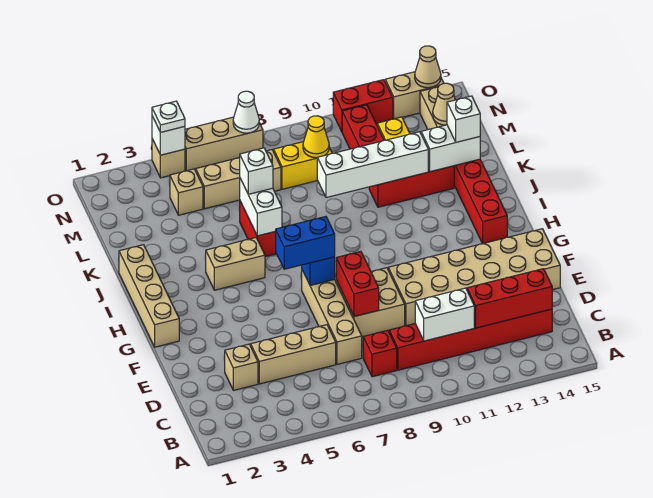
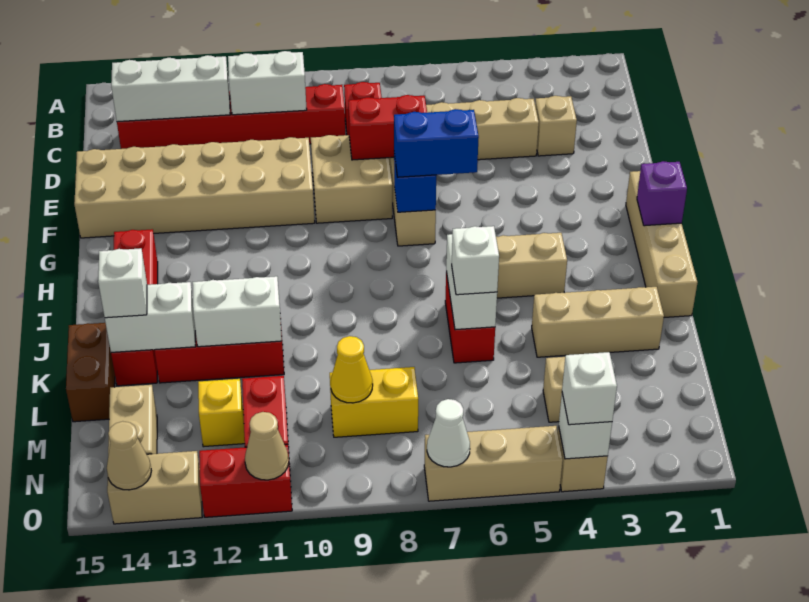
red 1x3 brick [467,269,552,328] -> white 1x3 brick [111,55,230,122]
red 1x2 brick [336,251,379,317] -> red 1x2 brick turned to [348,95,427,160]
none -> purple 1x1 brick [637,161,687,226]
white 1x4 brick [317,132,428,198] -> white 1x2 brick [193,276,282,347]
none -> brown 1x2 brick [66,323,115,422]
tan 1x3 brick [196,150,281,209] -> tan 1x3 brick moved to [532,287,664,357]
tan 1x1 cone [433,83,455,125] -> tan 1x1 cone moved to [245,412,289,480]
white 1x1 plate [152,101,185,132] -> white 1x1 brick [562,352,617,425]

